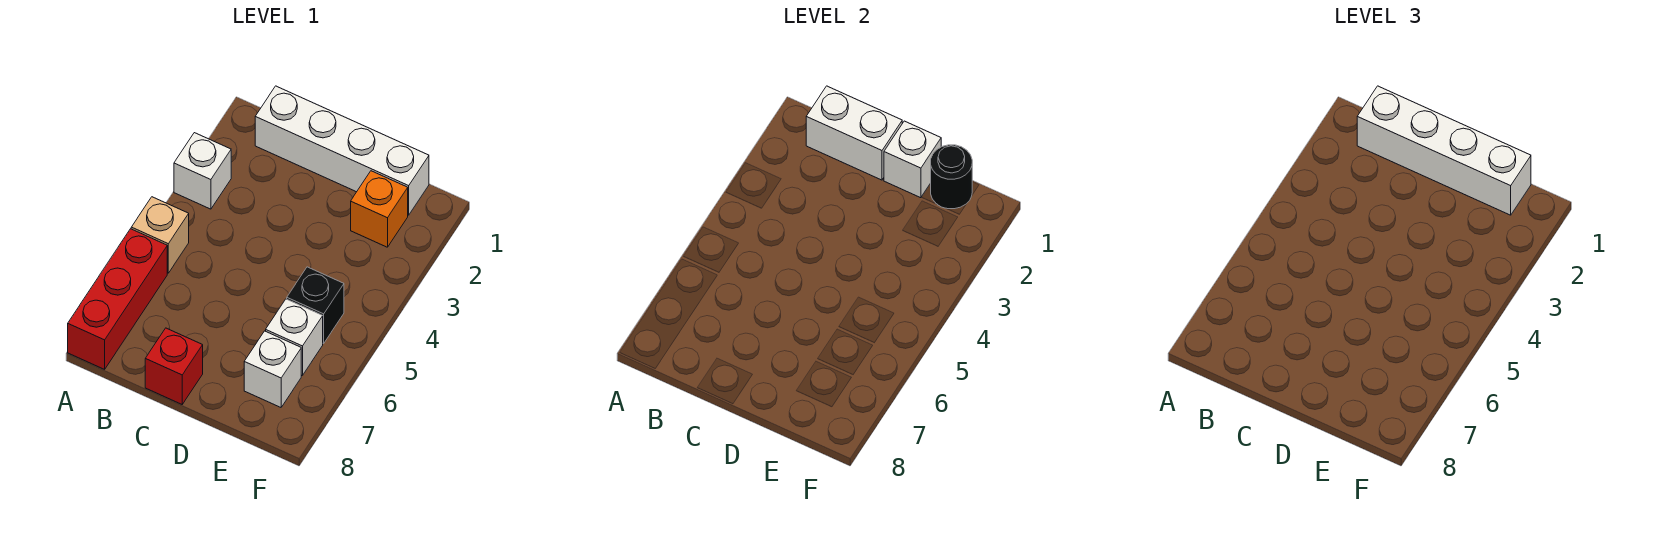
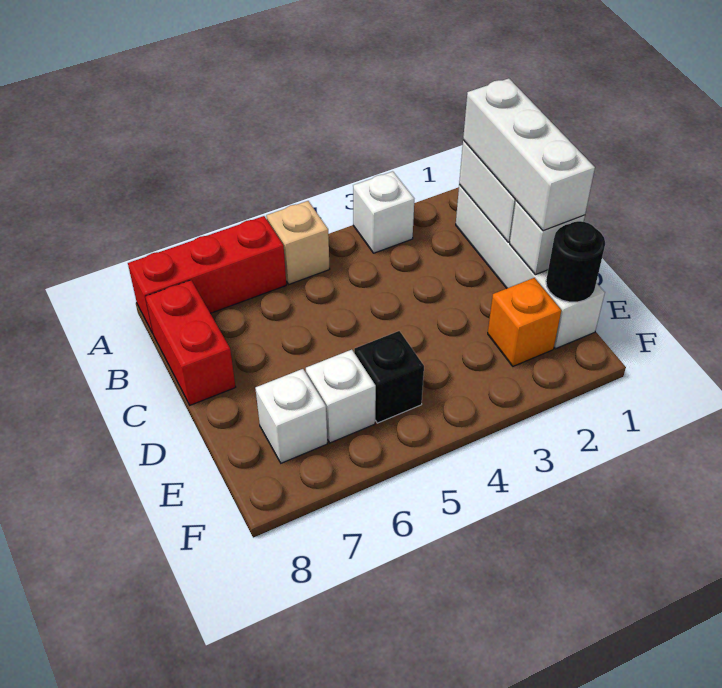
white 1x4 brick [1357,86,1531,215] -> white 1x3 brick [463,78,595,231]
red 1x1 brick [145,328,203,404] -> red 1x2 brick [145,280,236,405]

